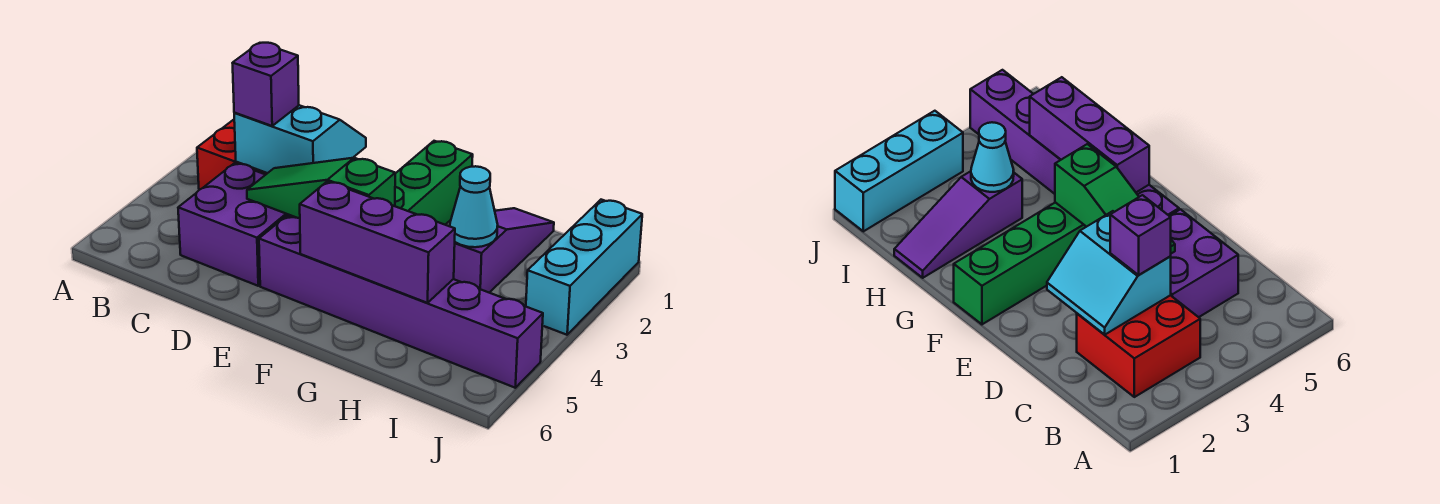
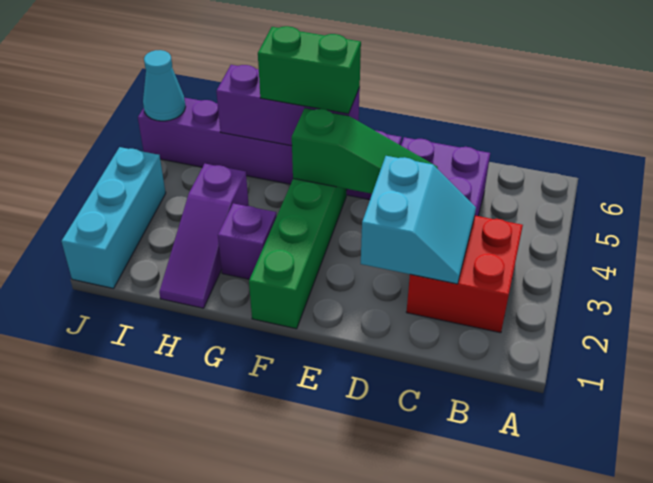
cyan 2x2 slope [234,105,366,173] -> cyan 2x2 slope turned to [361,156,476,284]
purple 1x1 brick [233,43,299,126] -> purple 1x1 brick moved to [218,203,277,279]
none -> green 1x2 brick [258,26,361,114]
cyan 1x1 cone [450,166,498,247] -> cyan 1x1 cone moved to [143,50,186,121]

